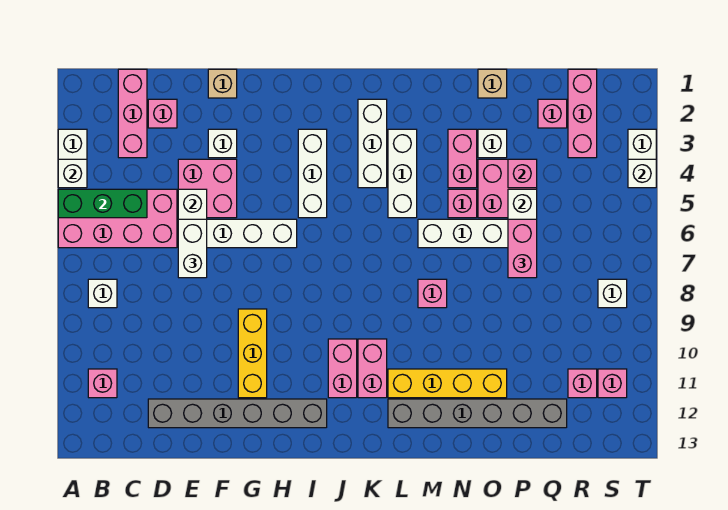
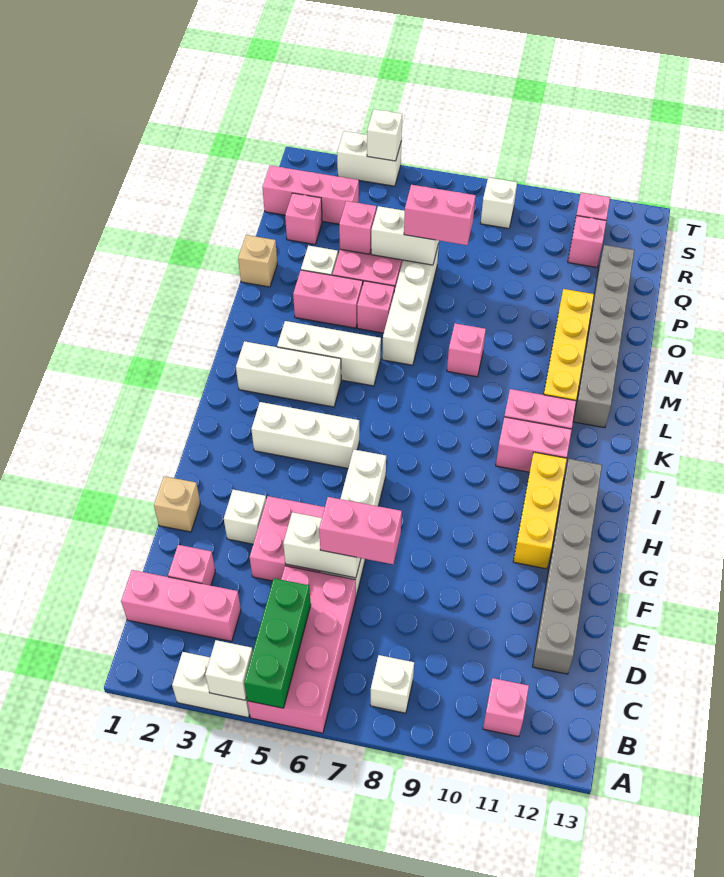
white 1x2 brick [178,219,207,278] -> pink 1x2 brick [319,497,402,564]
yellow 1x3 brick [238,309,267,398] -> yellow 1x3 brick turned to [513,452,567,569]

